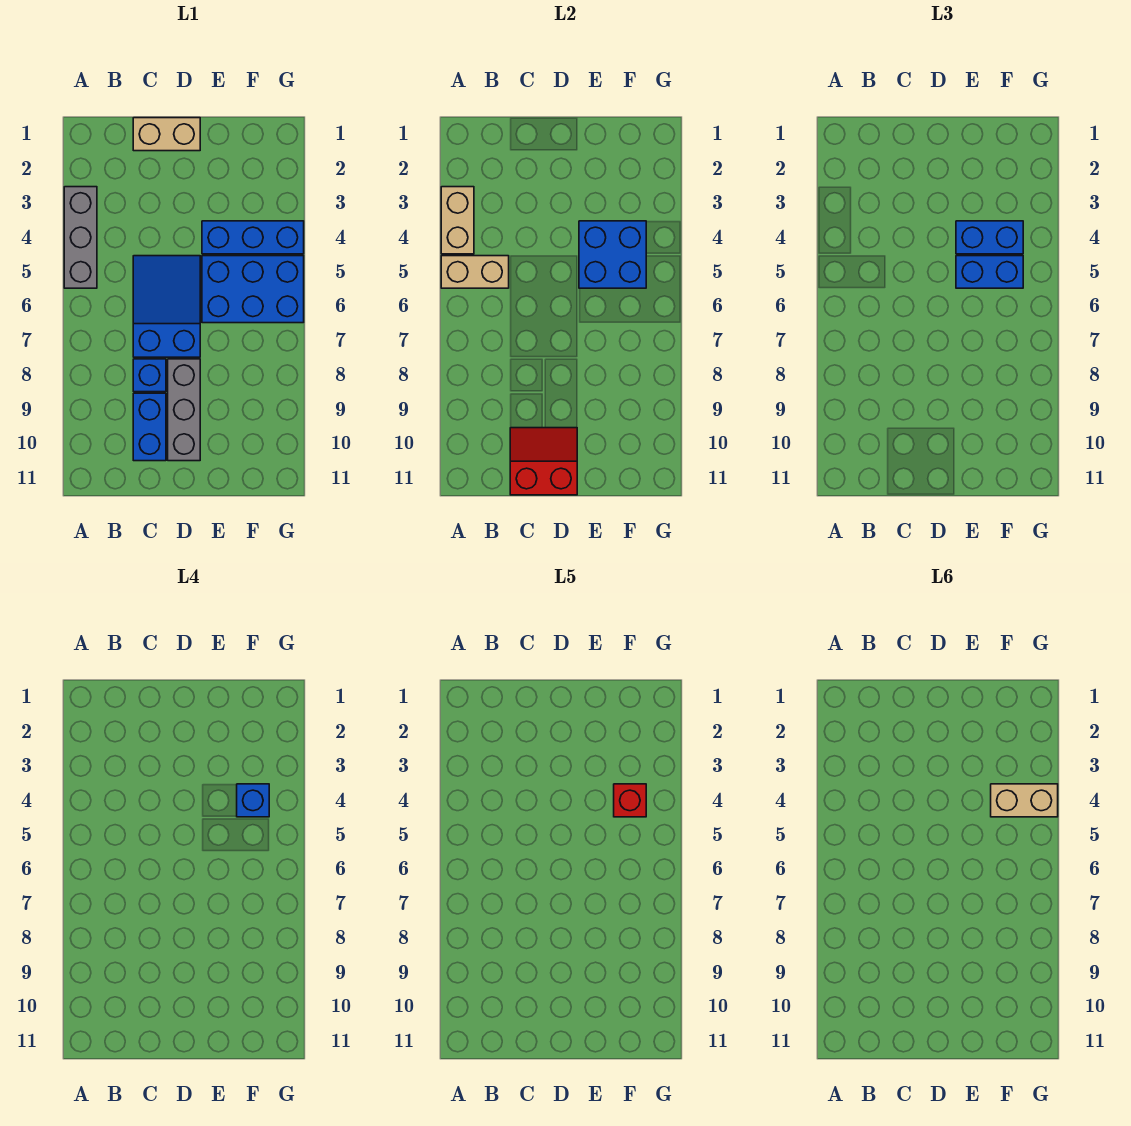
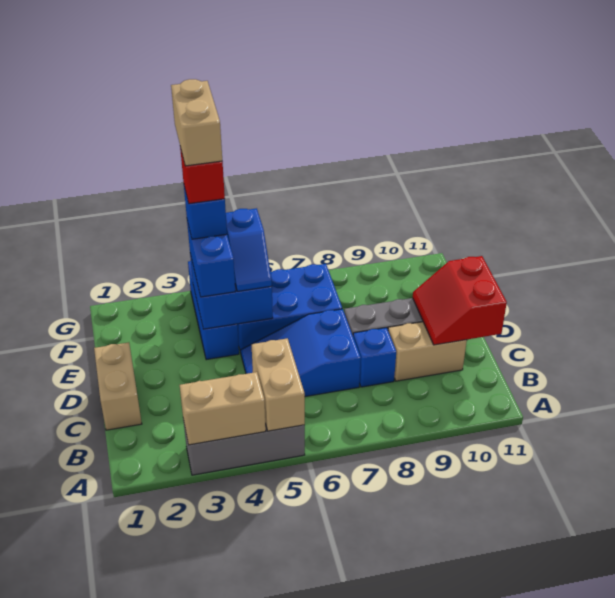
blue 1x2 brick [133,393,166,461] -> tan 1x2 brick [388,322,467,381]
blue 2x3 brick [202,256,304,323] -> blue 2x3 brick turned to [237,264,342,352]
blue 1x2 brick [956,256,1023,288] -> blue 1x2 slope [226,208,272,291]

